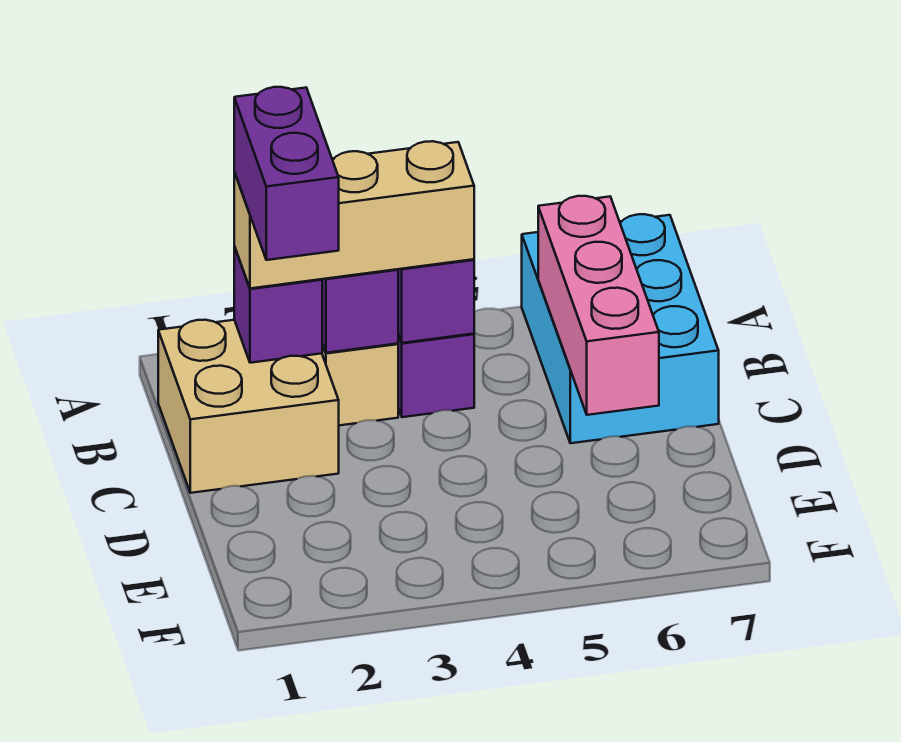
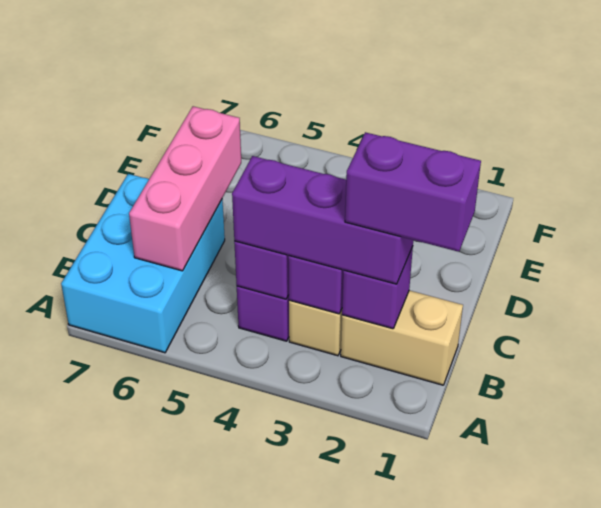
tan 2x2 brick [158,320,339,493] -> tan 1x2 brick [341,290,463,385]
tan 1x3 brick [234,141,474,288] -> purple 1x3 brick [232,156,413,284]
purple 1x2 brick [234,87,339,260] -> purple 1x2 brick turned to [345,132,481,252]

